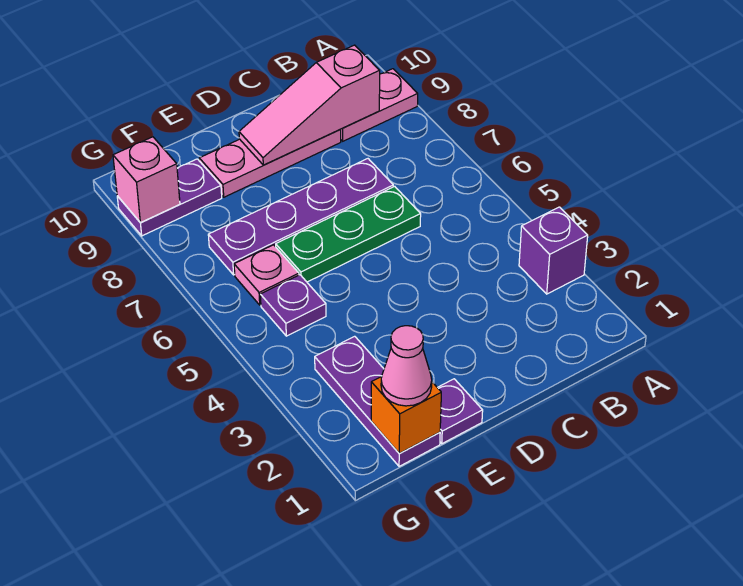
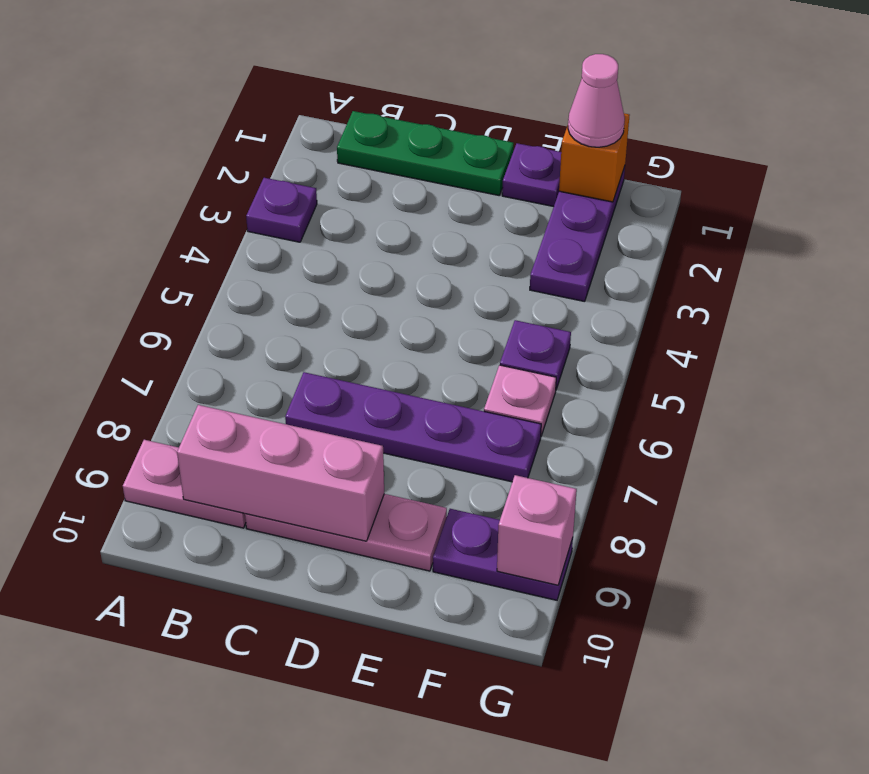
purple 1x1 brick [519,207,588,294] -> purple 1x1 plate [246,178,317,242]
pink 1x3 slope [239,45,380,165] -> pink 1x3 brick [177,405,384,541]
green 1x3 plate [276,186,421,282] -> green 1x3 plate moved to [337,111,514,195]

